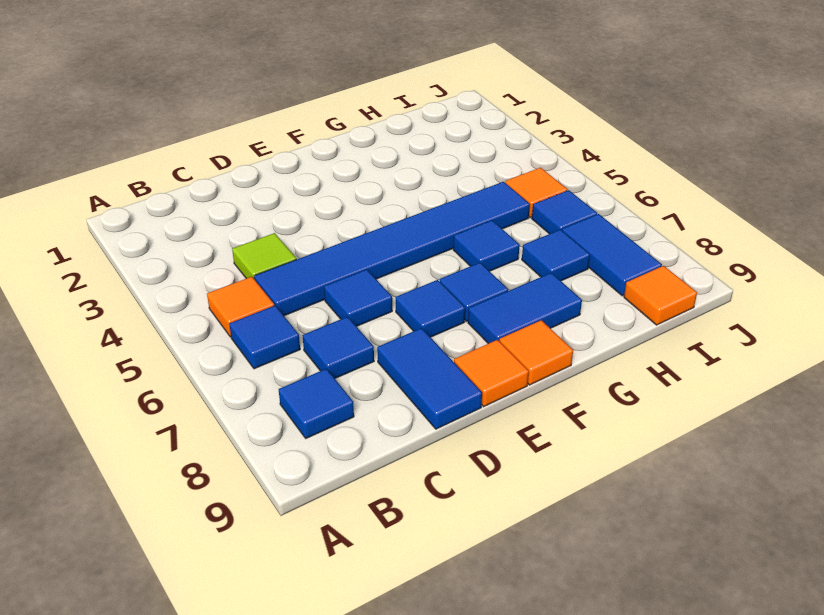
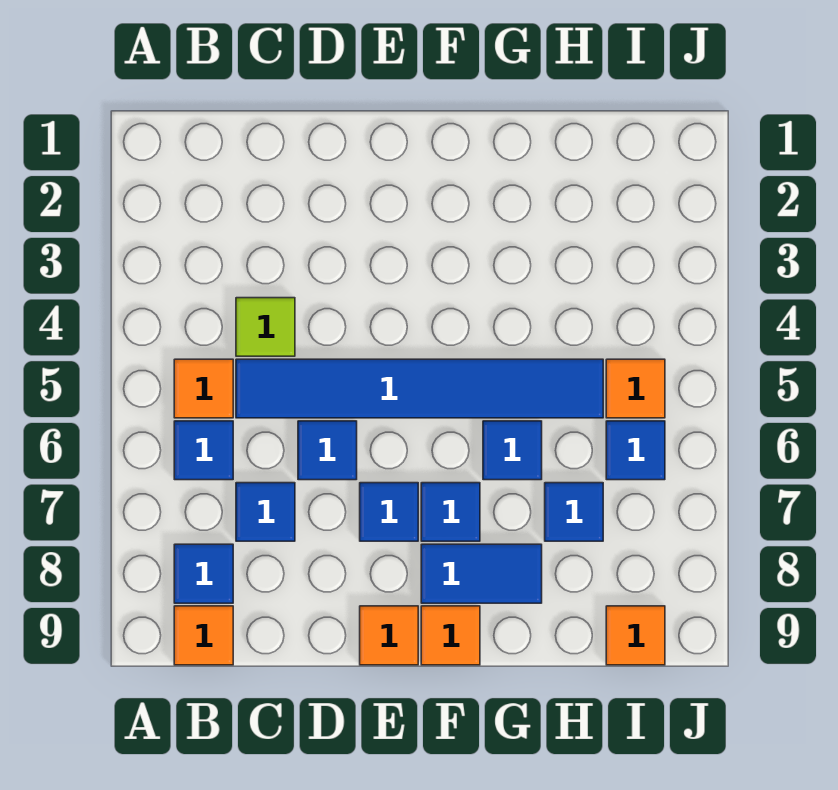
none -> orange 1x1 tile [174,606,233,665]
blue 1x2 tile [377,328,482,429] -> none
blue 1x2 tile [562,214,662,296] -> none

